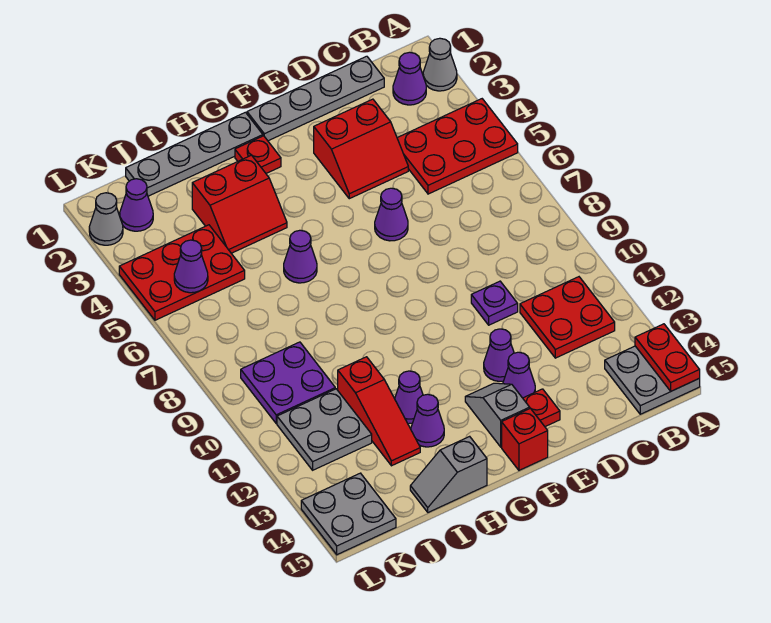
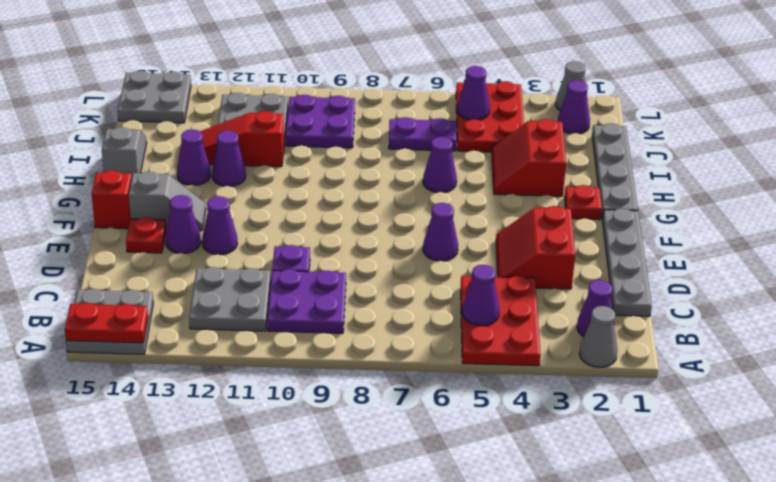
none -> purple 1x1 cone [462,265,499,326]
none -> purple 2x2 plate [267,269,346,333]
red 2x2 plate [520,277,615,358] -> grey 2x2 plate [189,267,271,331]
none -> purple 1x2 plate [389,117,456,151]

